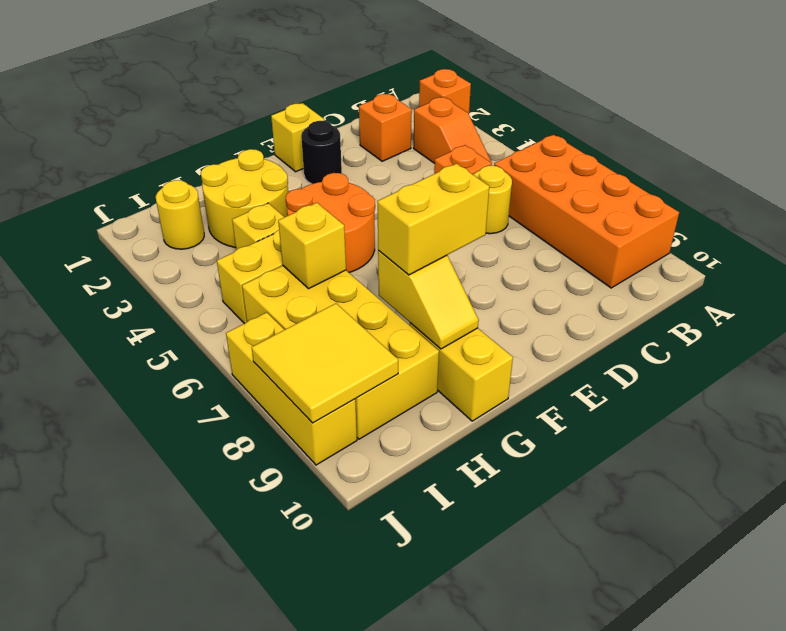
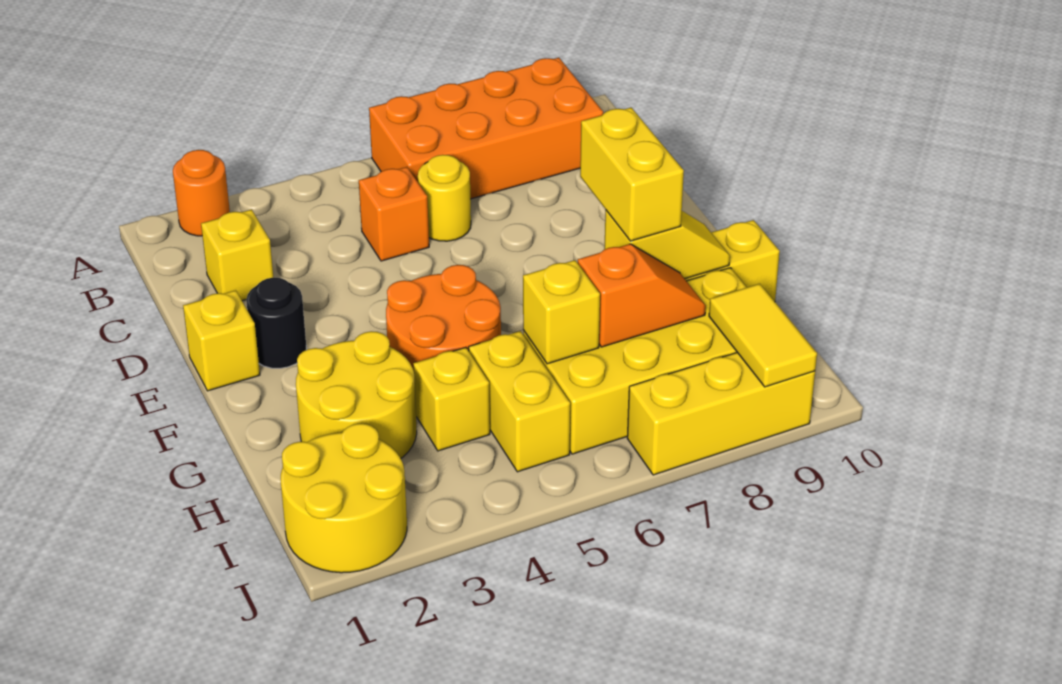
orange 1x1 brick [419,69,471,114] -> orange 1x1 round brick [173,150,230,236]
orange 1x2 slope [414,97,492,165] -> orange 1x2 slope moved to [578,244,706,347]
orange 1x1 brick [359,94,412,161] -> yellow 1x1 brick [201,210,274,301]
yellow 1x1 round brick [156,180,204,249] -> yellow 2x2 round brick [280,424,407,573]
yellow 2x2 tile [252,304,398,423] -> yellow 1x2 tile [709,284,817,387]

